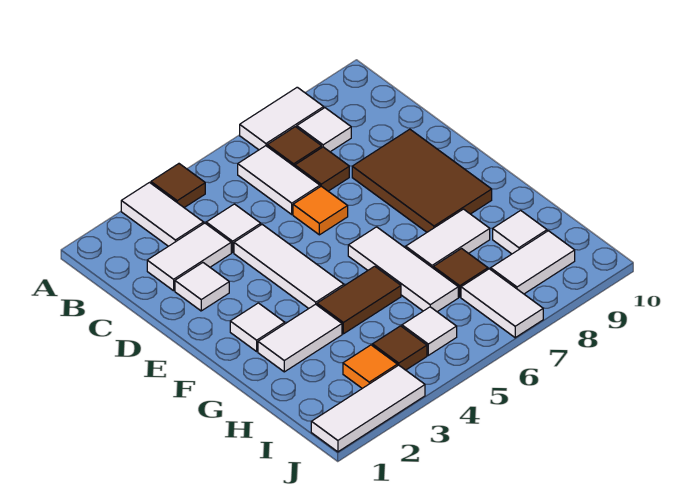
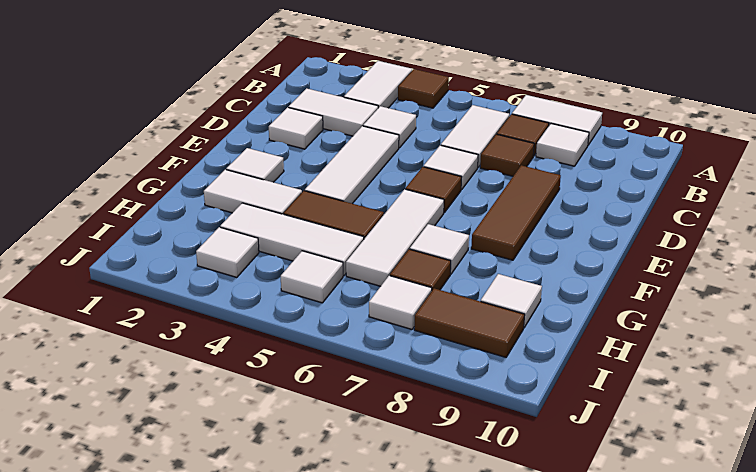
orange 1x1 tile [293,186,348,235] -> white 1x1 tile [424,145,478,190]
brown 2x3 tile [352,129,492,232] -> brown 1x3 tile [471,165,561,260]
white 1x2 tile [406,209,490,268] -> white 1x1 tile [410,224,469,274]
orange 1x1 tile [343,345,397,388] -> white 1x1 tile [196,227,259,278]
brown 1x1 tile [372,326,427,370] -> brown 1x1 tile moved to [405,167,461,213]
white 1x2 tile [461,269,543,338] -> white 1x1 tile [369,276,432,330]
white 1x2 tile [491,231,575,294] -> brown 1x2 tile [414,288,525,357]
white 1x3 tile [311,365,425,452] -> white 1x3 tile moved to [220,203,364,276]

